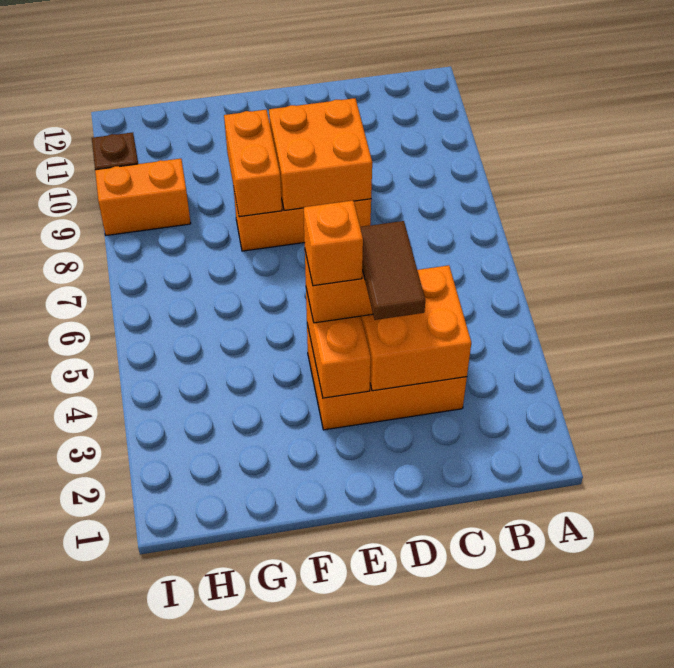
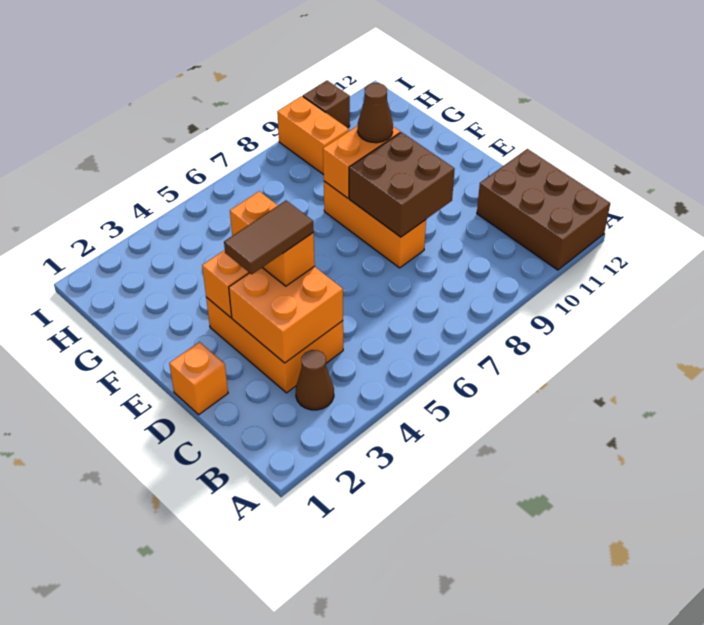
none -> brown 2x3 brick [477,149,610,270]
none -> brown 1x1 cone [296,350,334,410]
orange 2x2 brick [269,98,372,210] -> brown 2x2 brick [349,132,455,237]
orange 1x1 brick [304,201,363,286] -> orange 1x1 brick moved to [169,342,228,415]
none -> brown 1x1 cone [358,83,393,143]

